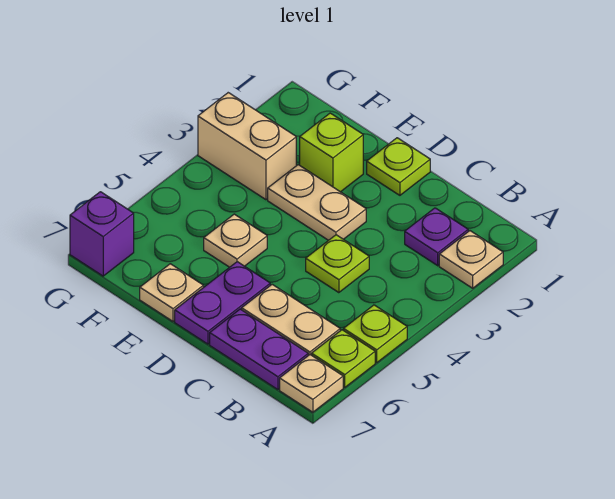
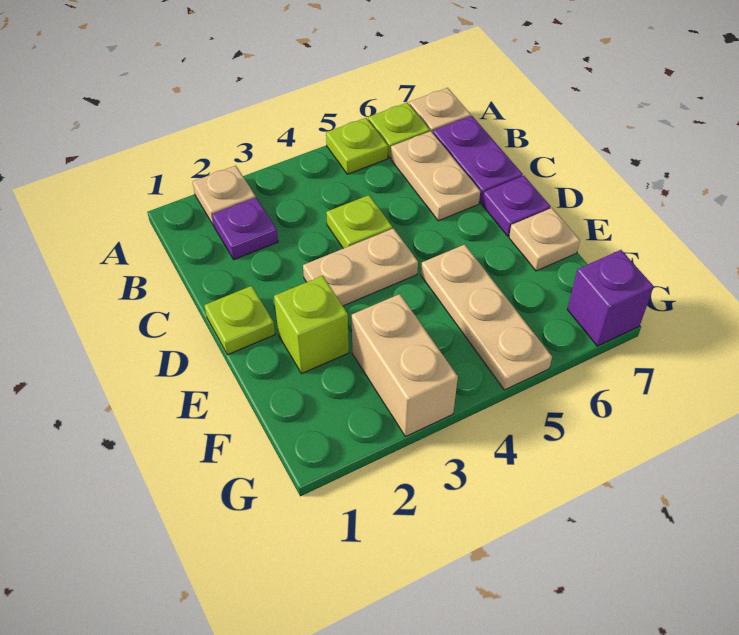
tan 1x2 plate [268,165,366,240] -> tan 1x2 plate turned to [303,228,418,306]
purple 1x2 plate [175,262,270,344] -> purple 1x1 plate [482,176,551,236]
tan 1x1 plate [204,214,267,267] -> tan 1x3 plate [421,244,552,390]

